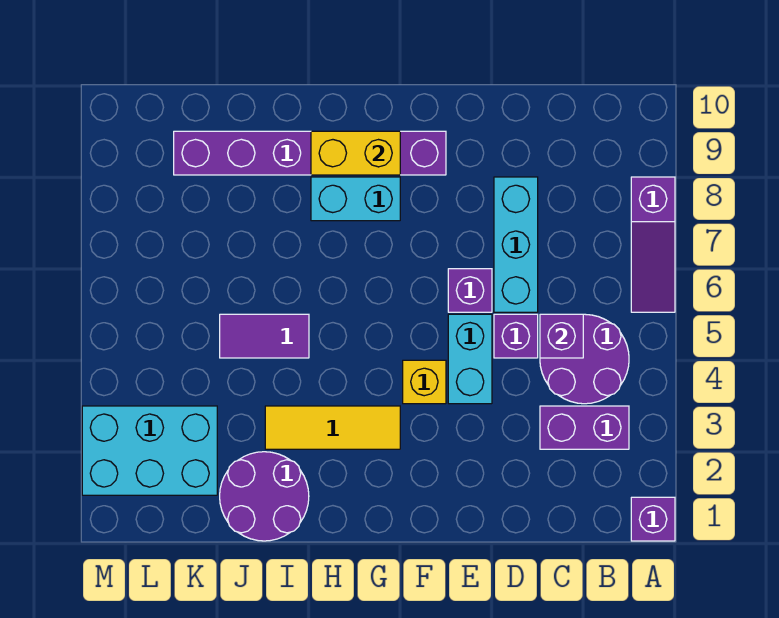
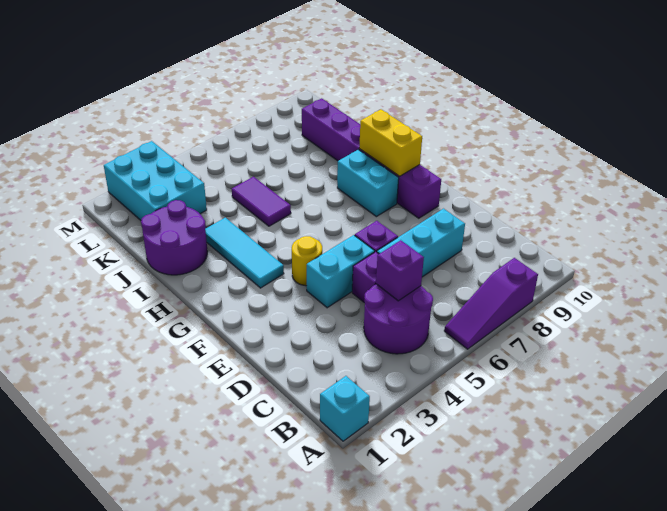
purple 1x1 brick [631,497,675,541] -> cyan 1x1 brick [320,376,370,441]
purple 1x2 brick [540,406,629,449] -> none
yellow 1x1 brick [403,360,446,404] -> yellow 1x1 round brick [292,236,322,286]
yellow 1x3 tile [265,406,400,449] -> cyan 1x3 tile [205,218,284,288]

